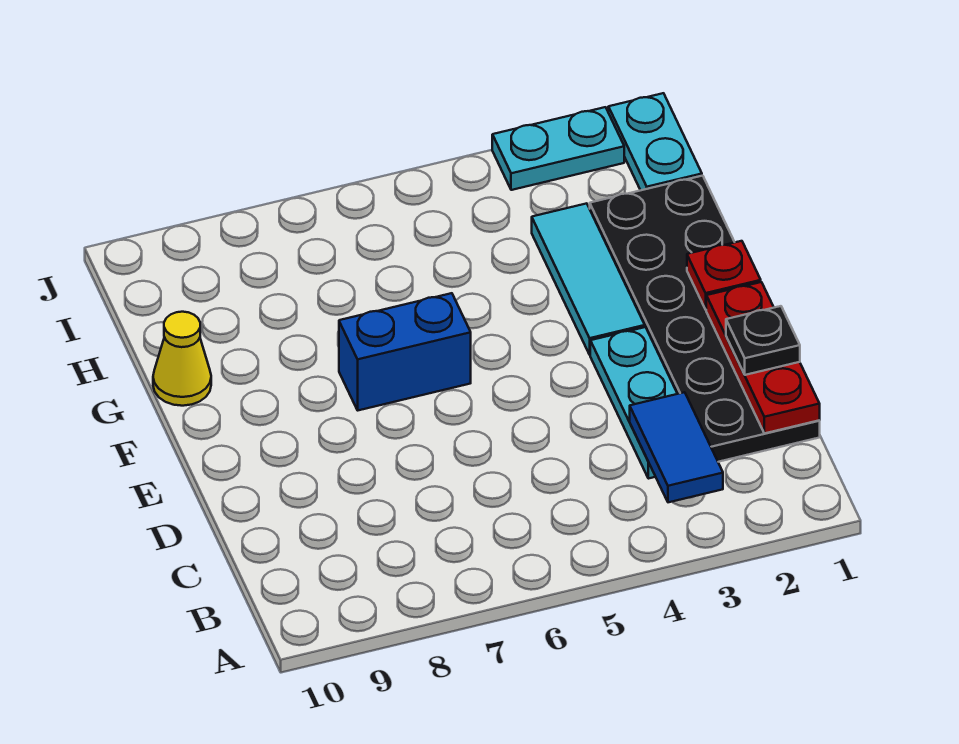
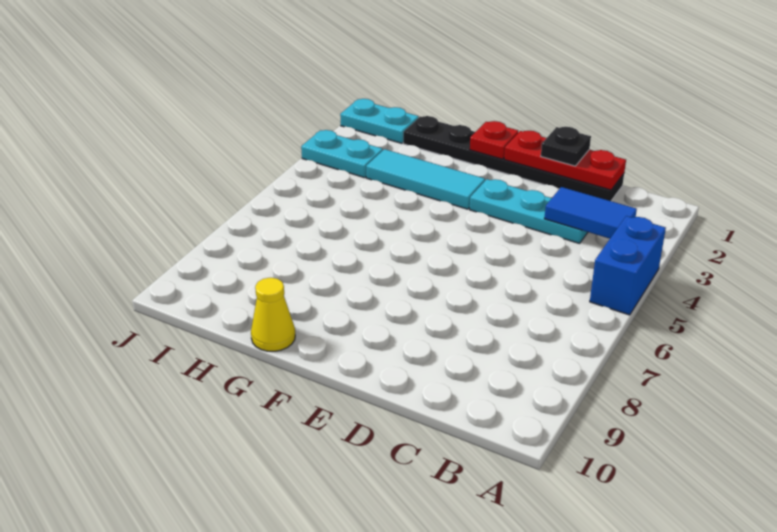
black 2x6 plate [590,176,820,462] -> black 1x6 plate [403,116,624,201]
blue 1x2 brick [339,293,471,410] -> blue 1x2 brick moved to [590,216,666,315]
cyan 1x2 plate [492,107,624,190] -> cyan 1x2 plate turned to [301,130,383,178]

